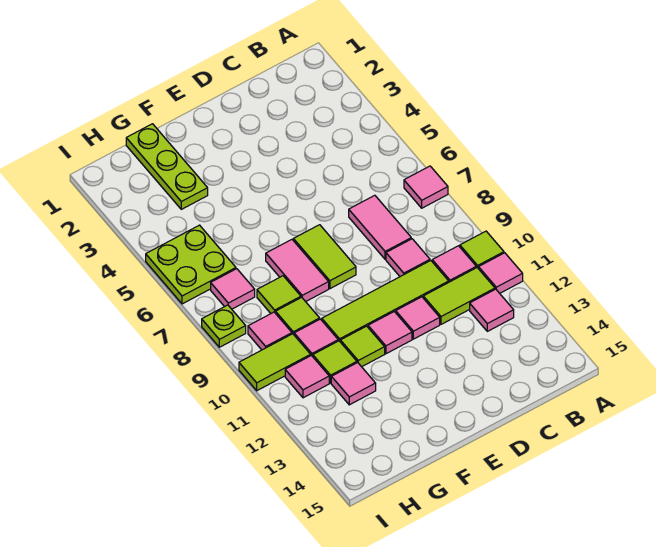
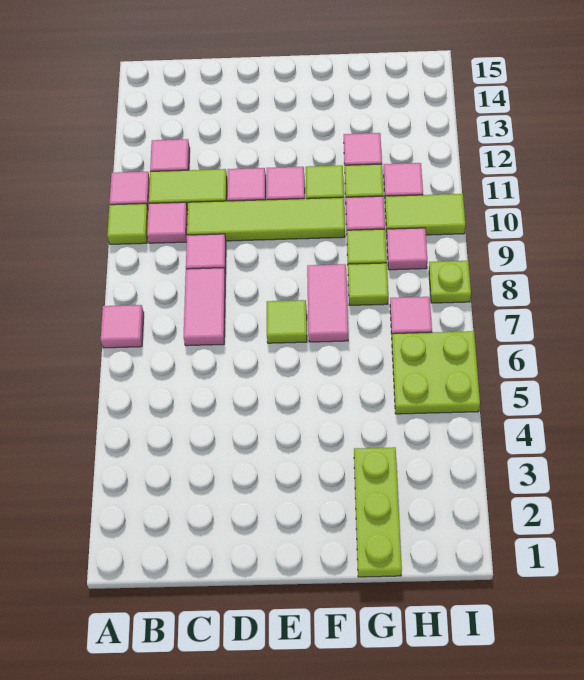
lime 1x2 tile [293,225,356,289] -> lime 1x1 tile [267,300,307,343]

